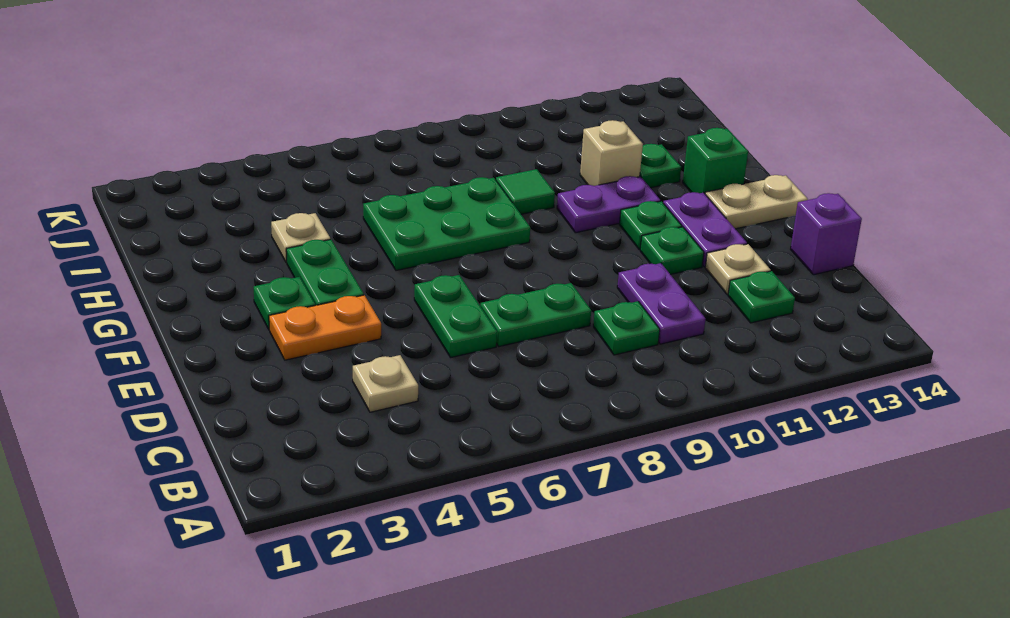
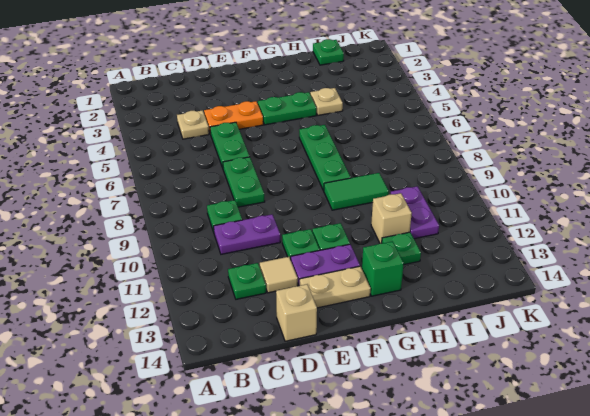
green 1x2 plate [414,275,497,357] -> green 1x2 plate turned to [210,122,250,168]
tan 1x1 plate [705,244,771,294] -> tan 1x1 tile [260,257,298,293]
purple 1x1 brick [791,193,862,275] -> tan 1x1 brick [276,284,317,341]
orange 1x2 plate [269,295,381,360] -> orange 1x2 plate turned to [204,101,263,134]
green 1x1 plate [254,277,315,329] -> green 1x1 plate moved to [313,39,344,65]
tan 1x2 plate [705,175,808,229] -> tan 1x2 plate turned to [300,266,371,308]
green 2x3 plate [363,177,530,271] -> green 1x3 plate [299,125,351,191]
purple 1x2 plate [557,176,660,233] -> purple 1x2 plate moved to [390,186,439,239]
green 1x1 tile [496,169,555,214] -> green 1x2 tile [324,173,389,210]

